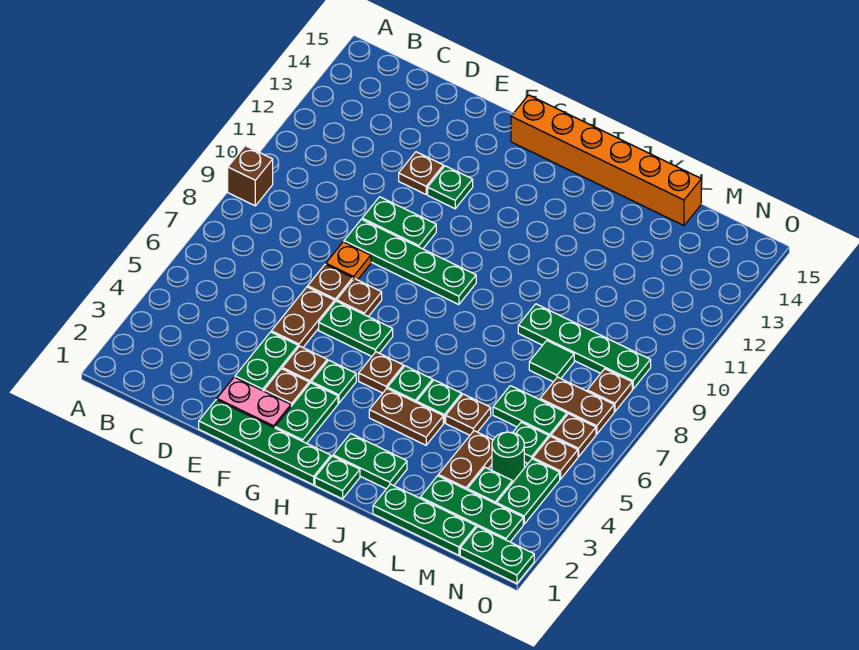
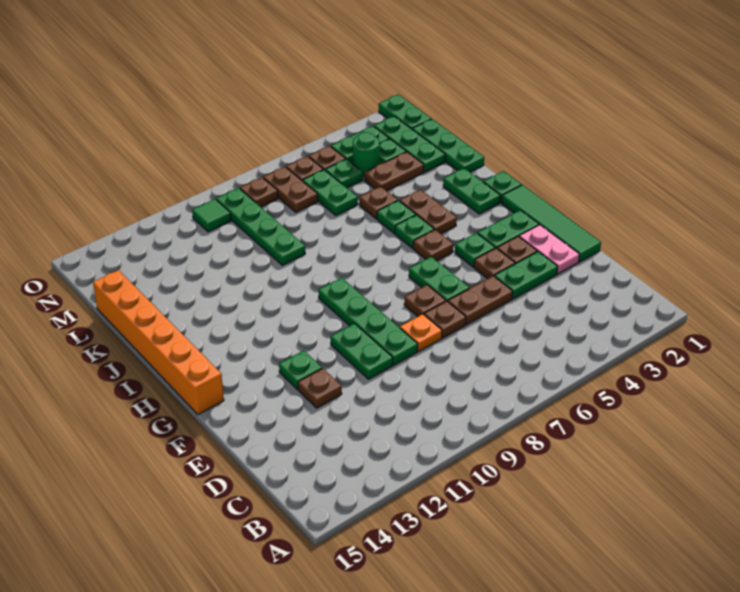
brown 1x1 brick [228,146,273,206] -> none
green 1x4 plate [199,400,331,485] -> green 1x4 tile [502,185,601,262]
green 1x1 tile [529,341,574,382] -> green 1x1 tile moved to [192,199,231,232]

